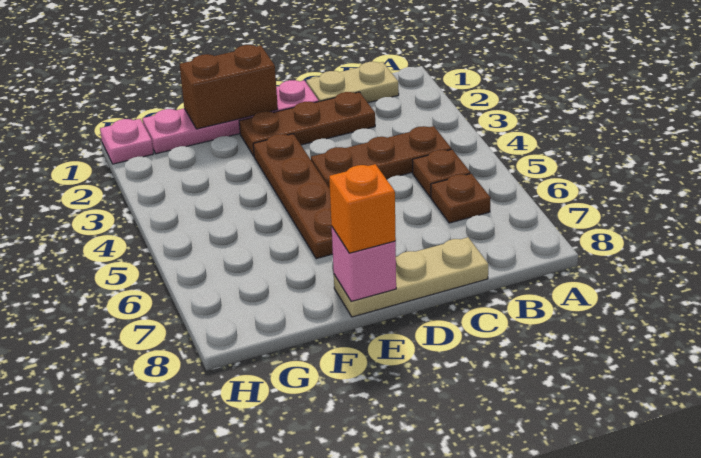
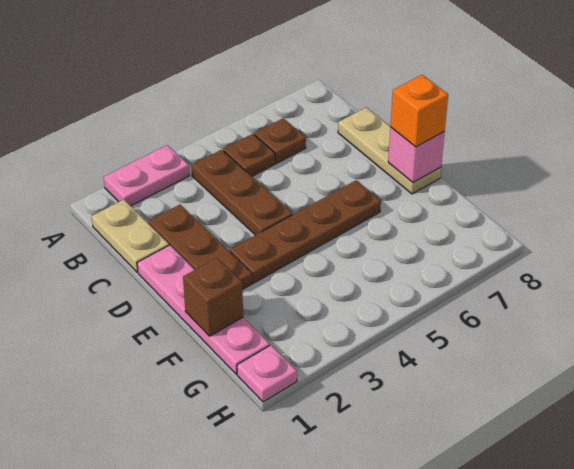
none -> pink 1x2 plate [104,145,189,206]
brown 1x2 brick [179,45,278,129] -> brown 1x1 brick [183,258,243,336]

